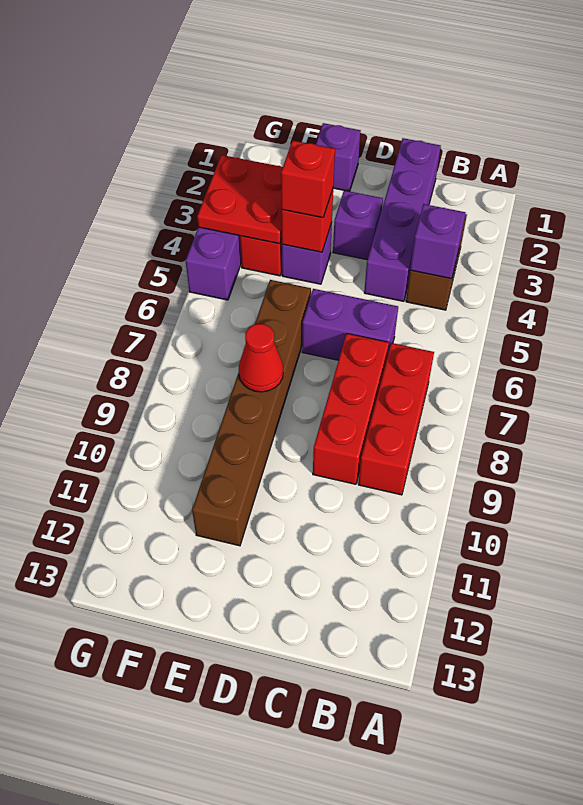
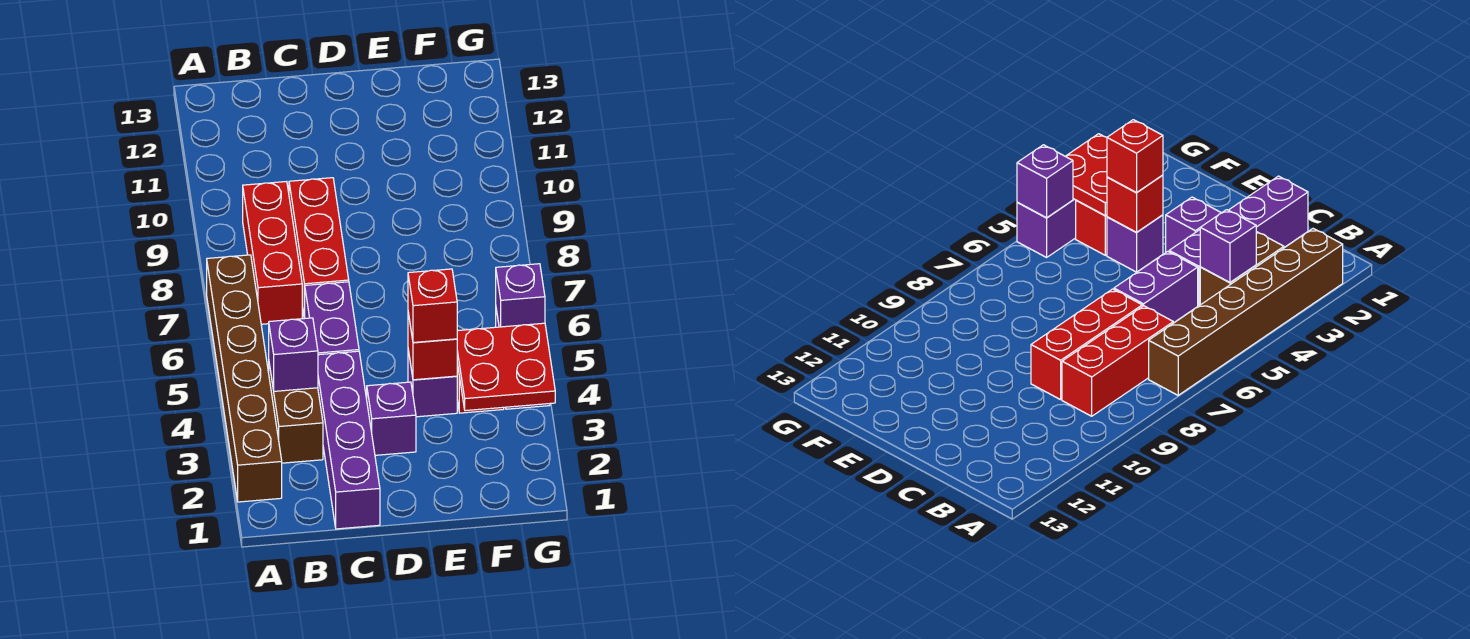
purple 1x2 brick [302,289,398,360] -> purple 1x2 brick turned to [305,282,359,355]
purple 1x1 brick [316,123,361,191] -> purple 1x1 brick moved to [496,264,545,327]
brown 1x6 brick [192,280,311,546] -> brown 1x6 brick moved to [207,255,282,502]
red 1x1 cone [239,324,283,392] -> none

